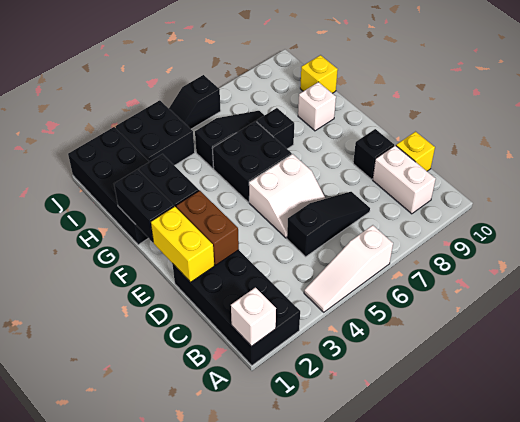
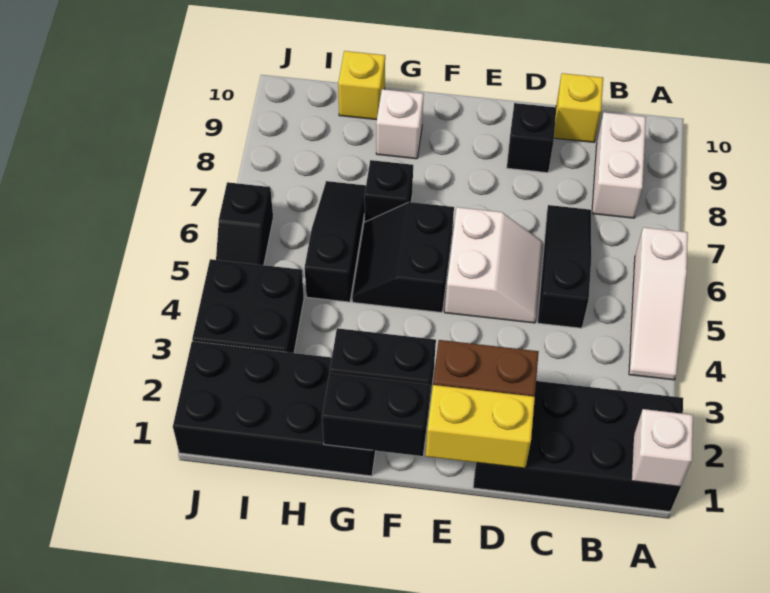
white 1x2 brick [373,145,436,214] -> white 1x2 brick turned to [592,112,646,218]
black 2x2 brick [212,121,292,202] -> black 2x2 slope [352,202,454,313]

